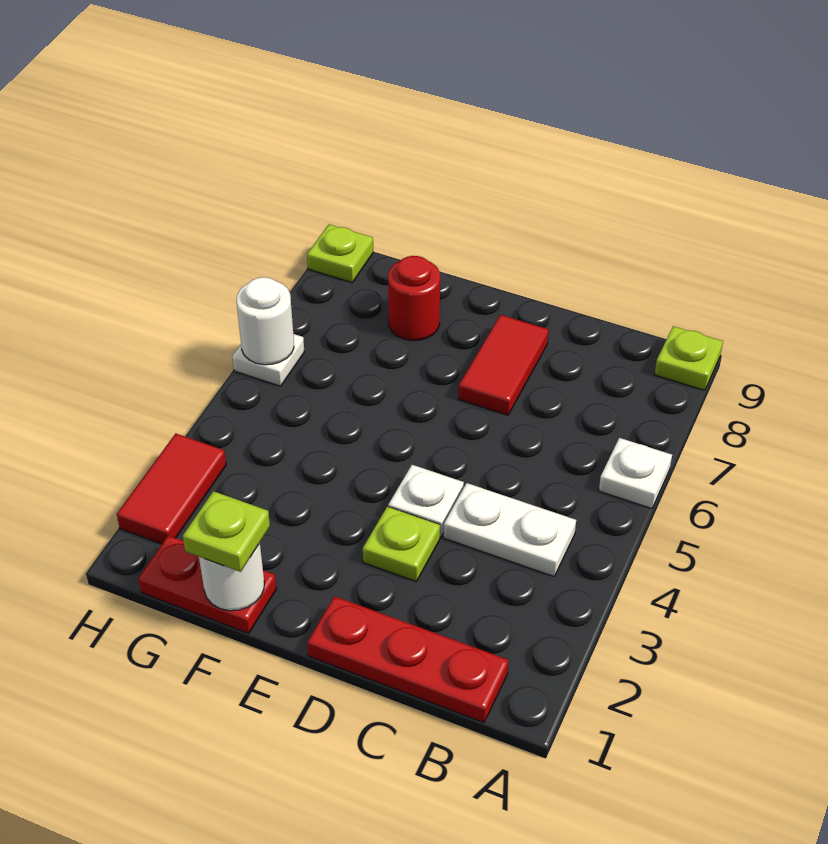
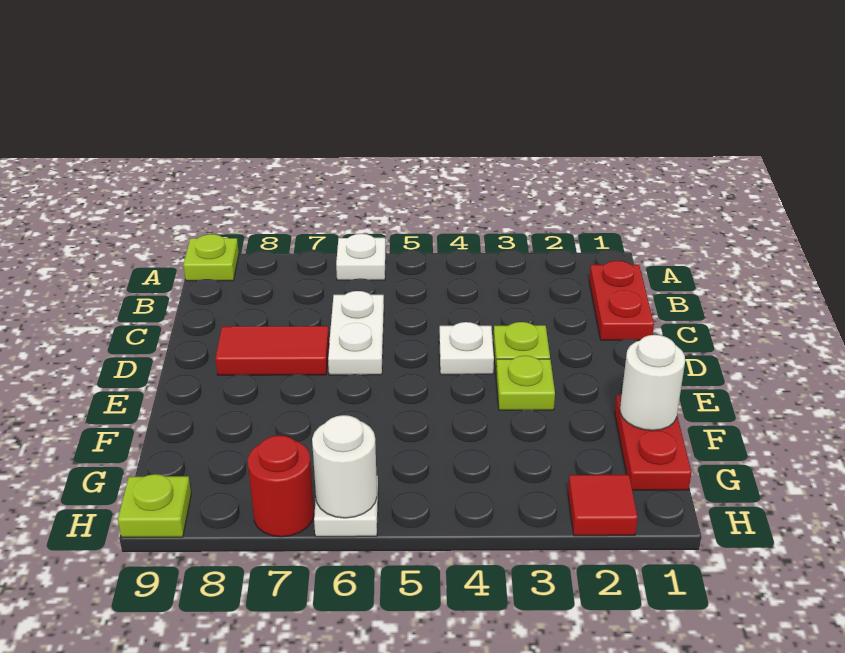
red 1x3 plate [307,596,509,723] -> red 1x2 plate [589,261,654,340]
white 1x2 plate [444,483,576,576] -> white 1x2 plate moved to [328,291,384,375]
lime 1x1 plate [183,491,270,572] -> lime 1x1 plate moved to [496,356,555,410]
red 1x1 round brick [388,256,440,341] -> red 1x1 round brick moved to [248,435,314,537]
red 1x2 tile [117,434,226,544] -> red 1x1 tile [568,475,638,536]

